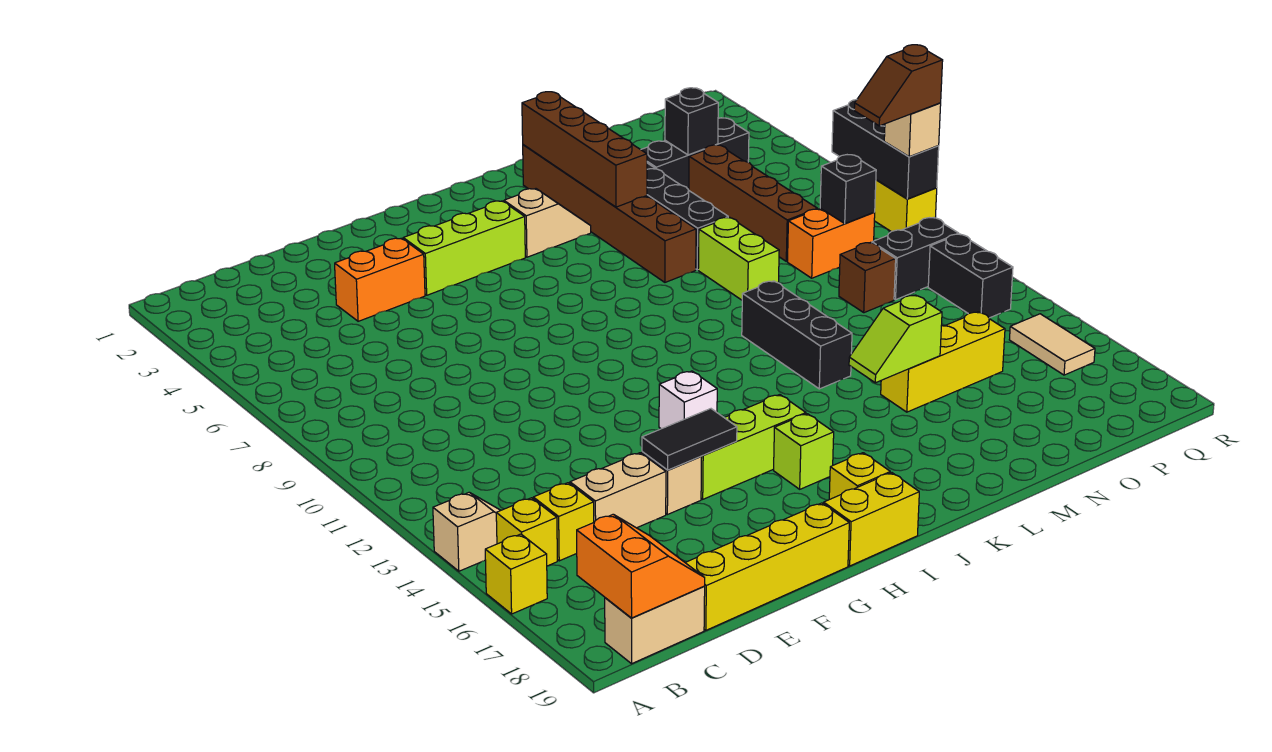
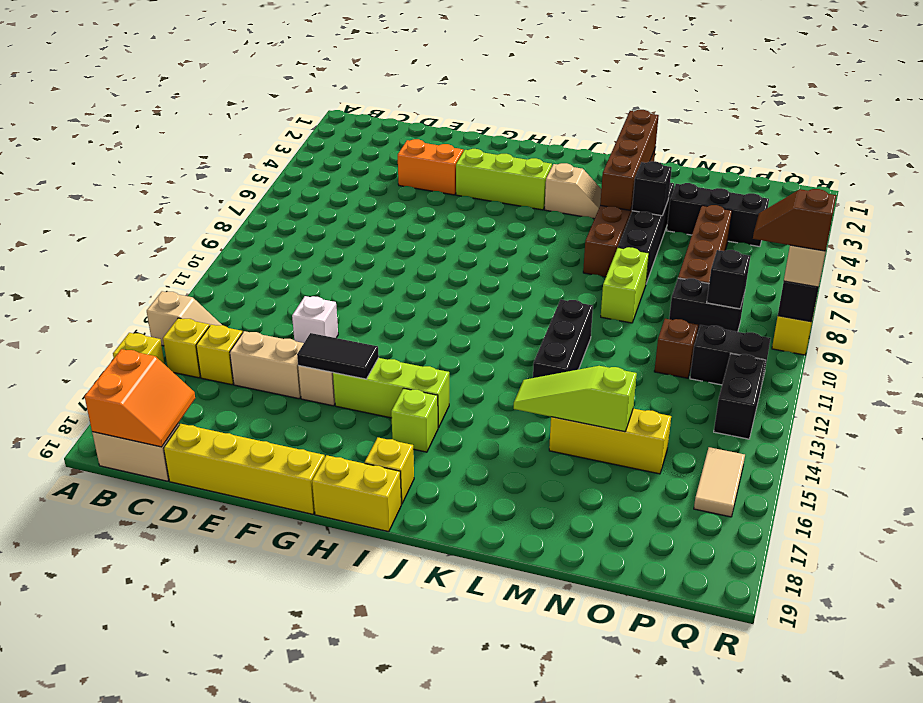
white 1x1 brick [659,371,717,429] -> white 1x1 brick moved to [292,296,338,343]
lime 1x2 slope [849,295,942,383] -> lime 1x3 slope [514,366,637,432]
black 1x1 brick [665,88,718,155] -> black 1x1 brick moved to [632,161,672,216]
orange 1x2 brick [788,208,875,278] -> black 1x2 brick [669,278,745,334]

